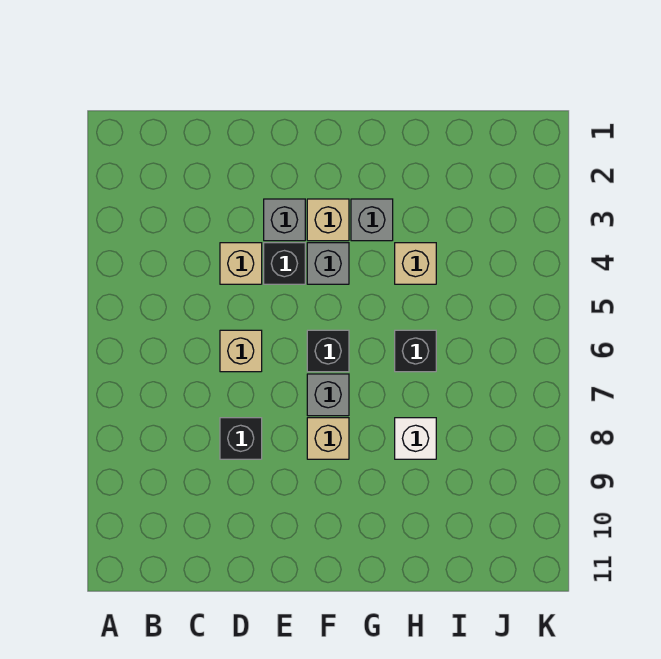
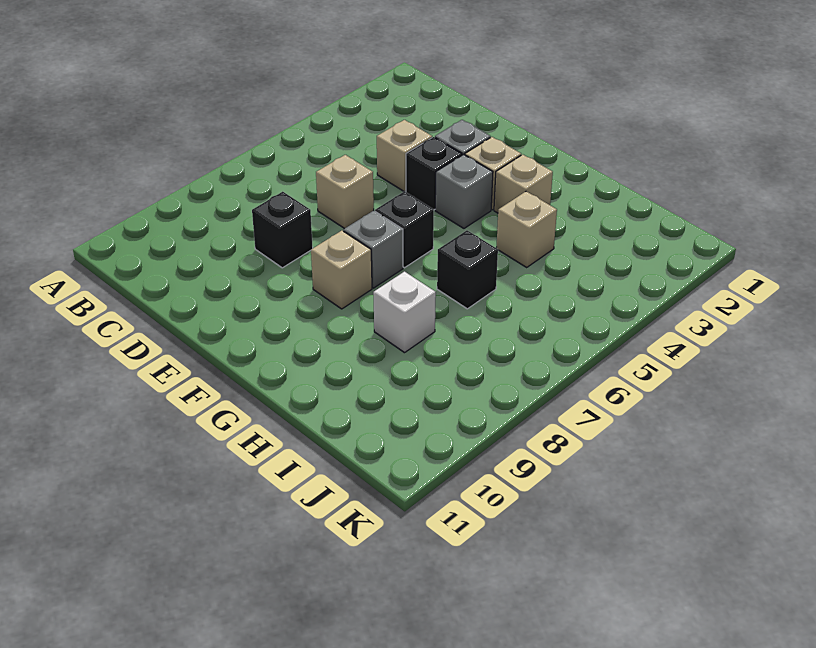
grey 1x1 brick [351,199,393,241] -> tan 1x1 brick [494,155,553,213]

